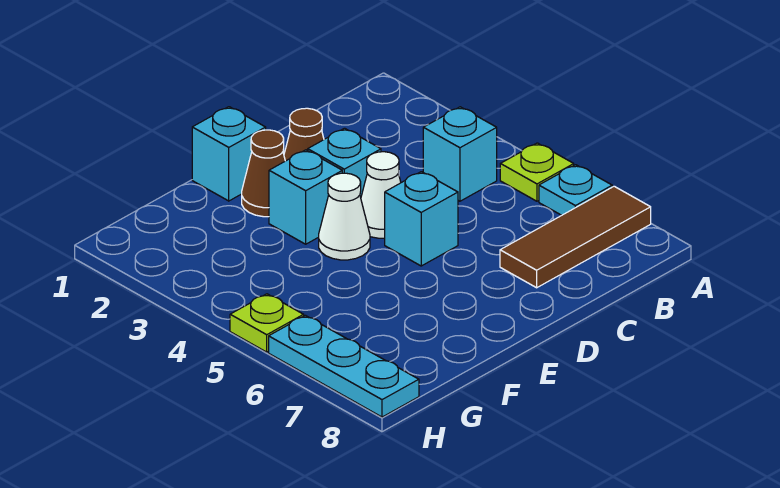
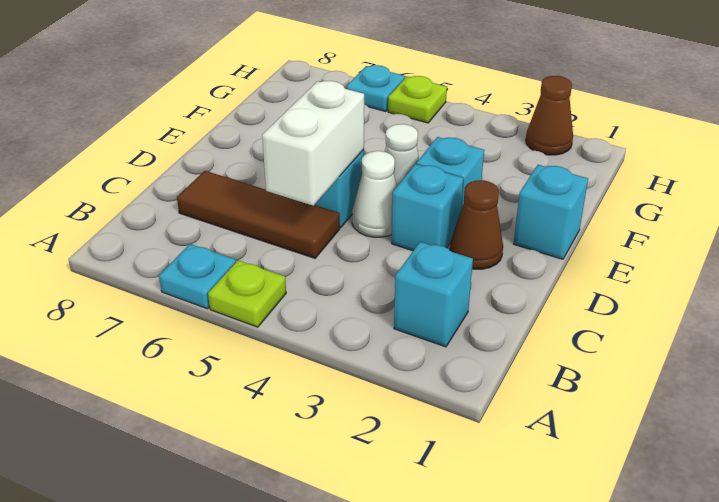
brown 1x3 tile [500,186,651,288] -> brown 1x3 tile turned to [177,171,340,258]
cyan 1x1 brick [423,107,497,201] -> cyan 1x1 brick moved to [394,242,473,347]
none -> white 1x2 brick [262,81,364,205]
brown 1x1 cone [242,130,285,217] -> brown 1x1 cone moved to [526,76,573,155]
cyan 1x3 plate [269,315,419,417] -> cyan 1x1 plate [347,65,405,112]

